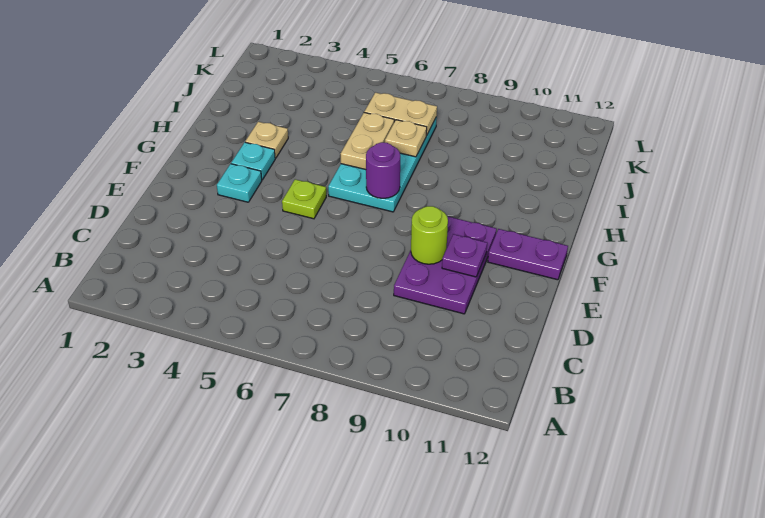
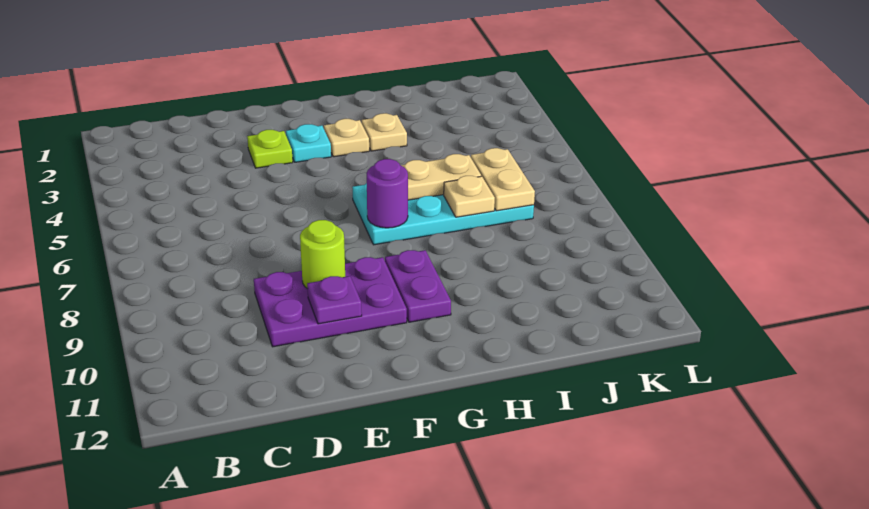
lime 1x1 plate [282,179,326,219] -> lime 1x1 plate moved to [247,130,293,168]
purple 1x2 plate [488,229,568,280] -> purple 1x2 plate moved to [385,250,451,322]
cyan 1x1 plate [231,142,275,180] -> tan 1x1 plate [324,119,369,157]

